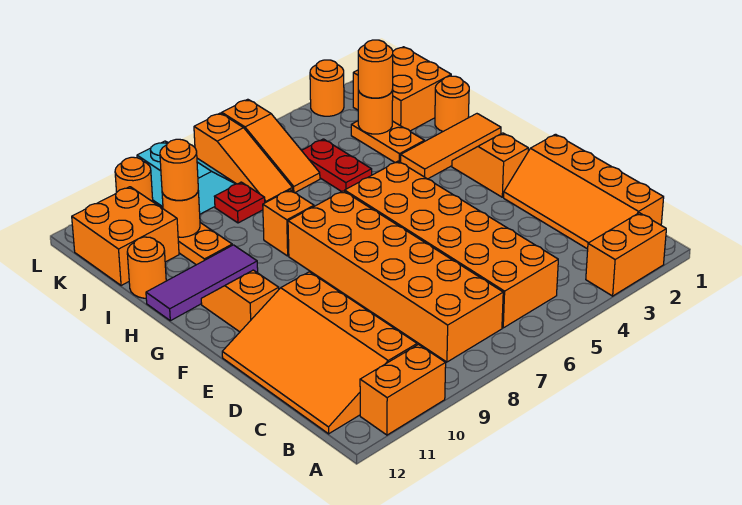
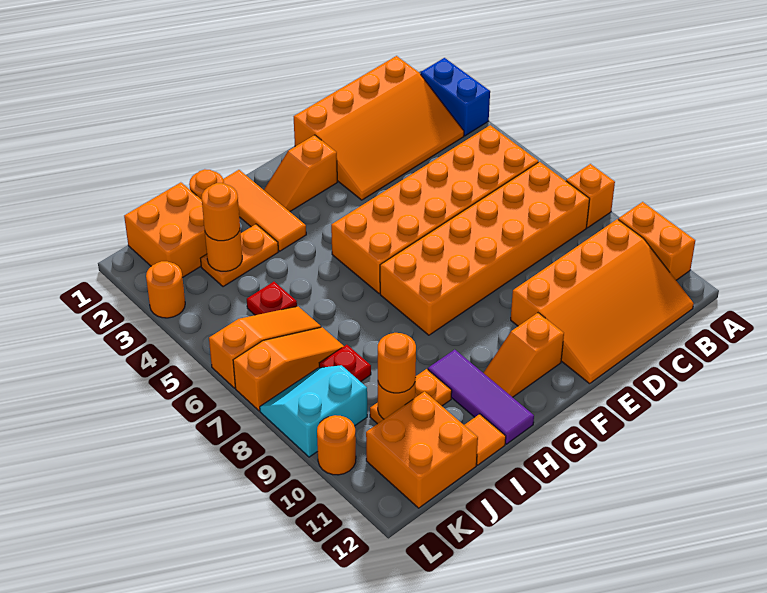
orange 1x2 brick [586,213,666,296] -> blue 1x2 brick [421,58,490,136]
orange 2x4 slope [504,134,664,249] -> orange 3x4 slope [294,56,464,200]
orange 1x1 brick [263,190,314,256] -> orange 1x1 brick moved to [566,164,615,228]
red 1x2 plate [302,139,372,192] -> red 1x1 plate [247,282,297,315]
orange 1x1 round brick [127,237,166,298] -> orange 1x1 tile [464,414,506,465]

